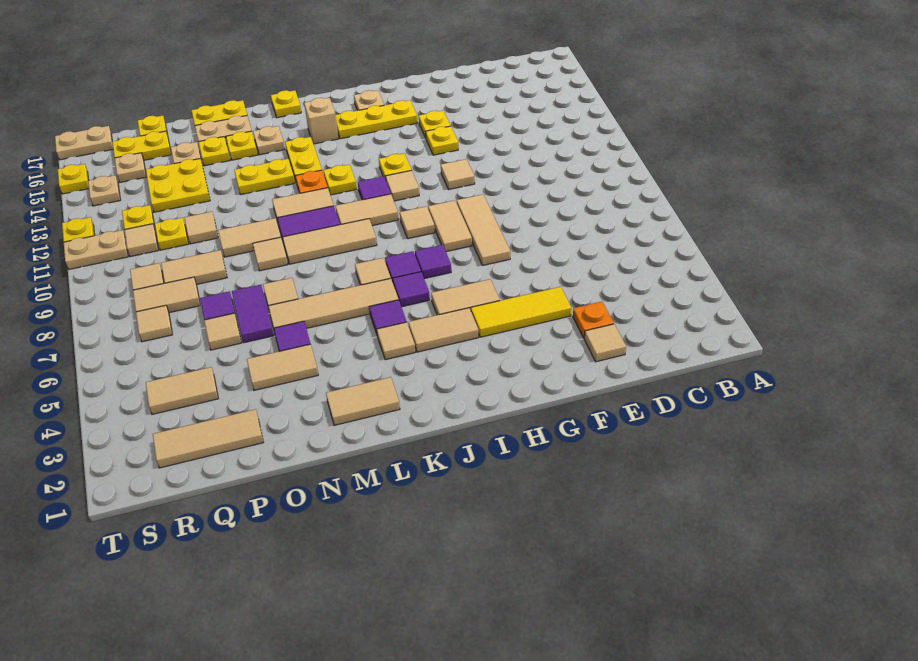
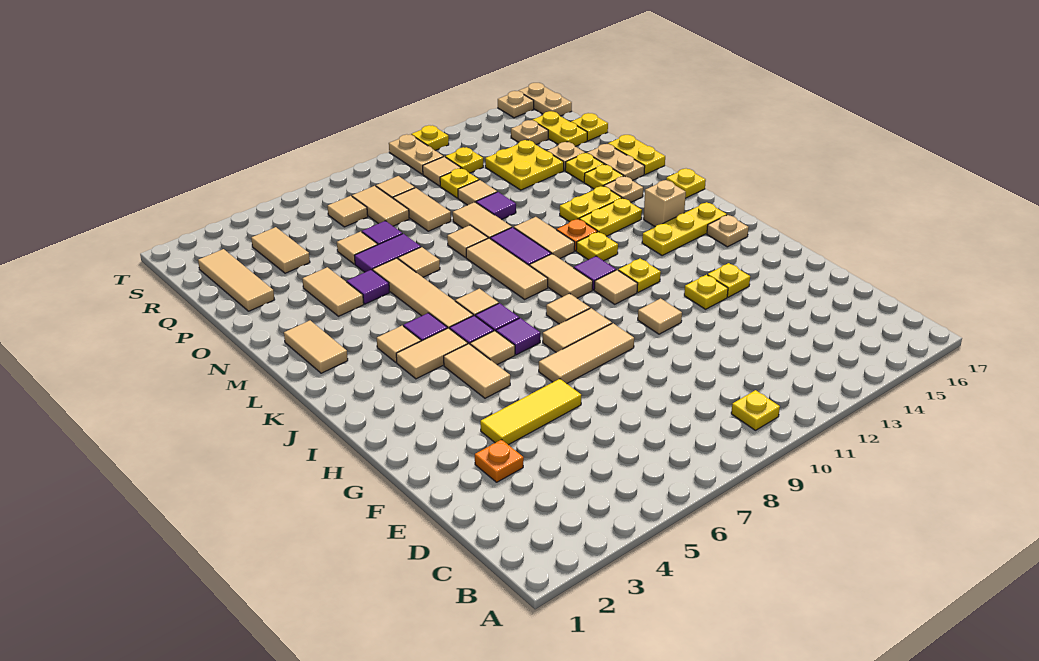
tan 1x1 tile [584,324,626,362] -> tan 1x1 tile moved to [470,331,515,365]
yellow 1x3 tile [471,287,571,337] -> yellow 1x3 tile turned to [480,379,581,445]
yellow 1x3 plate [336,100,417,139] -> yellow 1x3 plate turned to [642,202,727,256]
tan 1x2 tile [408,308,479,352] -> tan 1x2 tile turned to [396,328,468,379]
yellow 1x2 plate [234,159,295,195] -> yellow 1x2 plate turned to [560,186,622,222]
none -> purple 1x1 tile [476,192,516,220]
tan 1x1 plate [88,175,120,206] -> tan 1x1 plate moved to [498,91,534,118]
yellow 1x1 plate [58,164,89,194] -> yellow 1x1 plate moved to [731,390,780,430]

